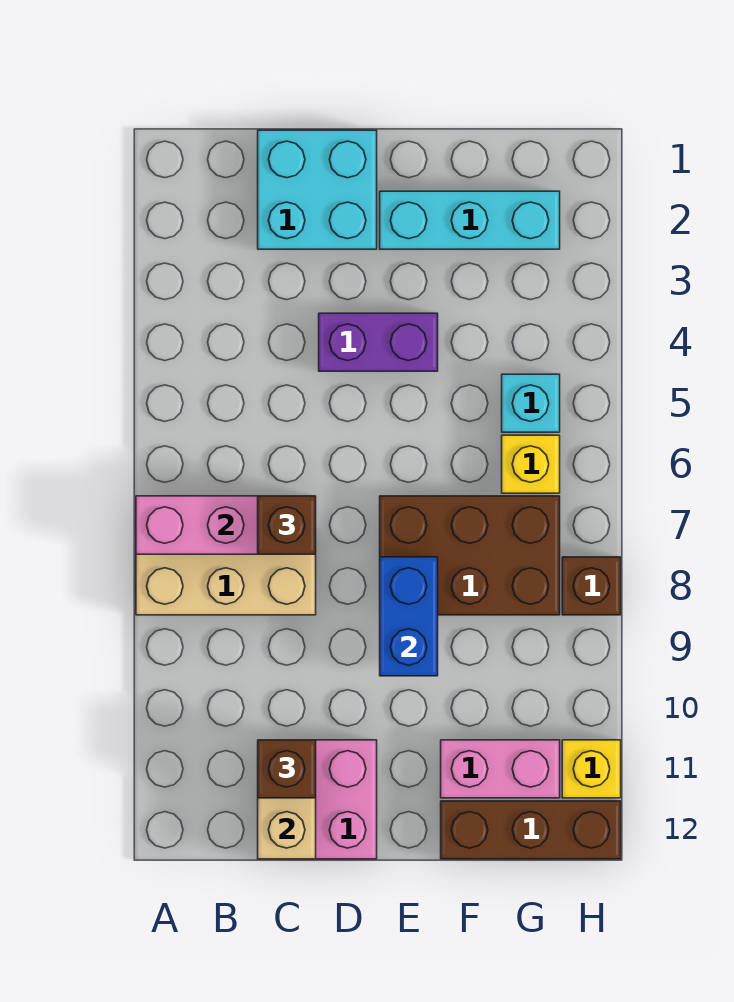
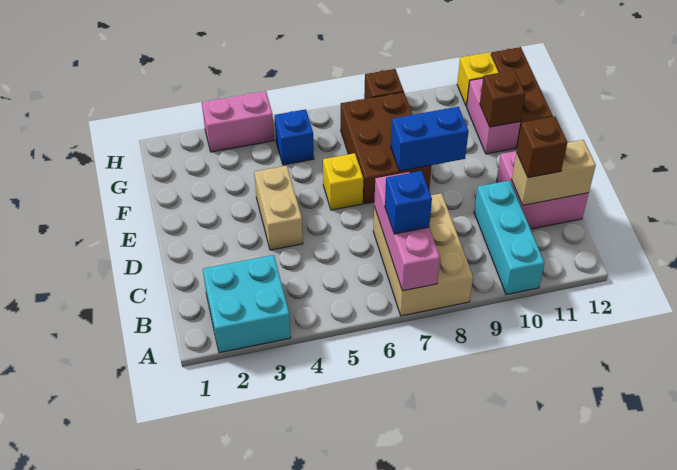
none -> blue 1x1 brick [385,171,432,234]
cyan 2x2 brick [258,130,377,249] -> cyan 2x2 brick moved to [203,255,291,353]
brown 1x1 brick [258,496,316,554] -> brown 1x1 brick moved to [480,70,525,127]
purple 1x2 brick [319,313,438,371] -> tan 1x2 brick [254,166,303,250]
cyan 1x3 brick [380,191,560,249] -> cyan 1x3 brick moved to [474,180,544,295]
cyan 1x1 brick [502,374,560,432] -> blue 1x1 brick [275,109,314,165]
yellow 1x1 brick [502,435,560,493] -> yellow 1x1 brick moved to [323,153,363,210]
none -> pink 1x2 brick [202,91,274,152]

